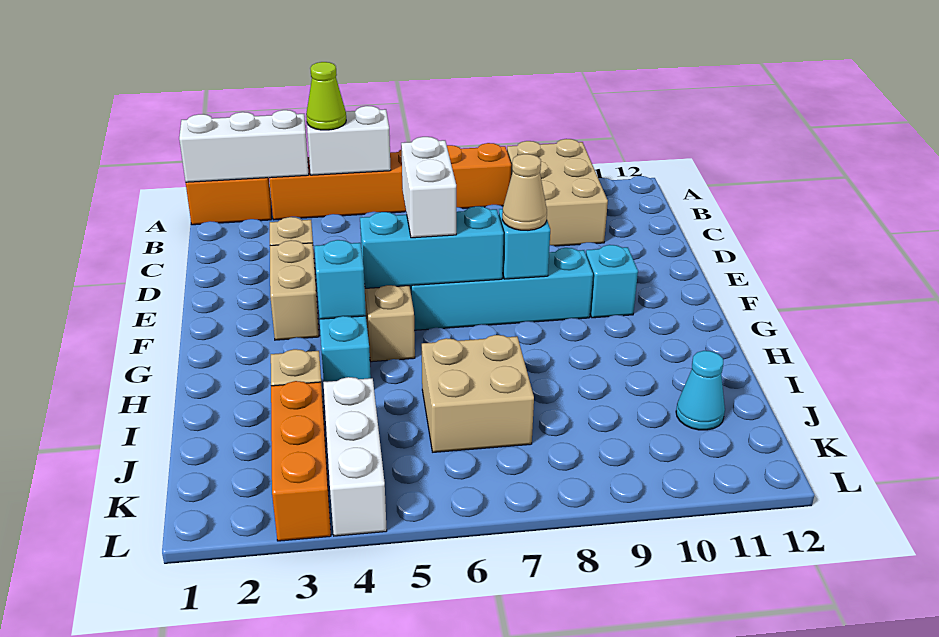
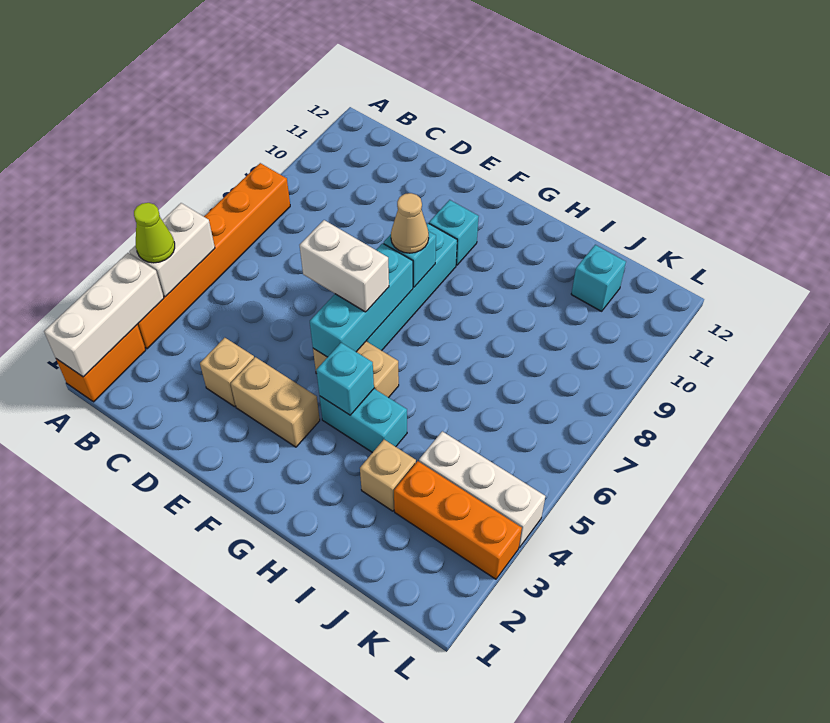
tan 2x3 brick [507,139,608,246] -> none
tan 2x2 brick [422,335,534,452] -> none
cyan 1x1 cone [676,351,725,430] -> cyan 1x1 brick [571,245,626,311]

